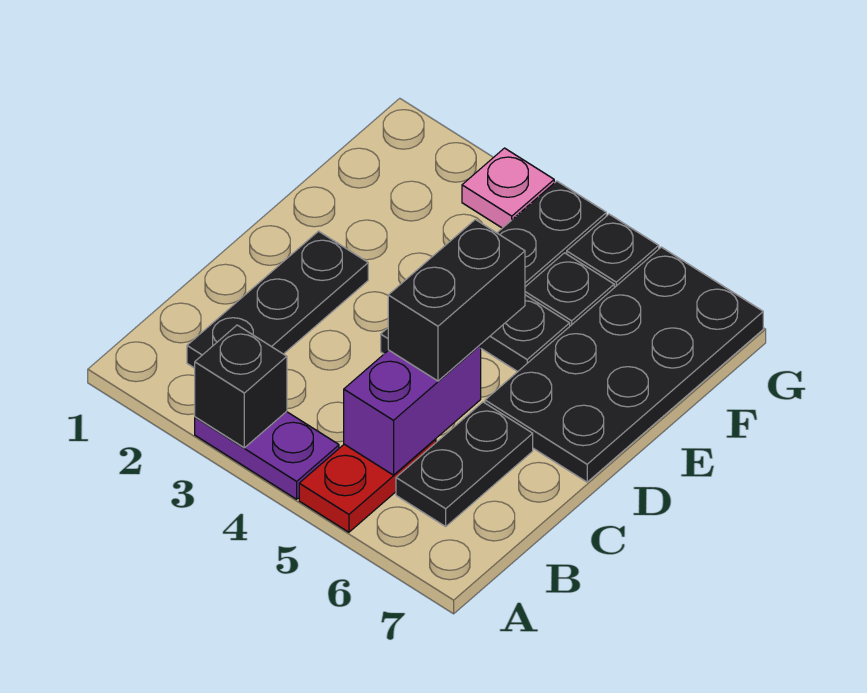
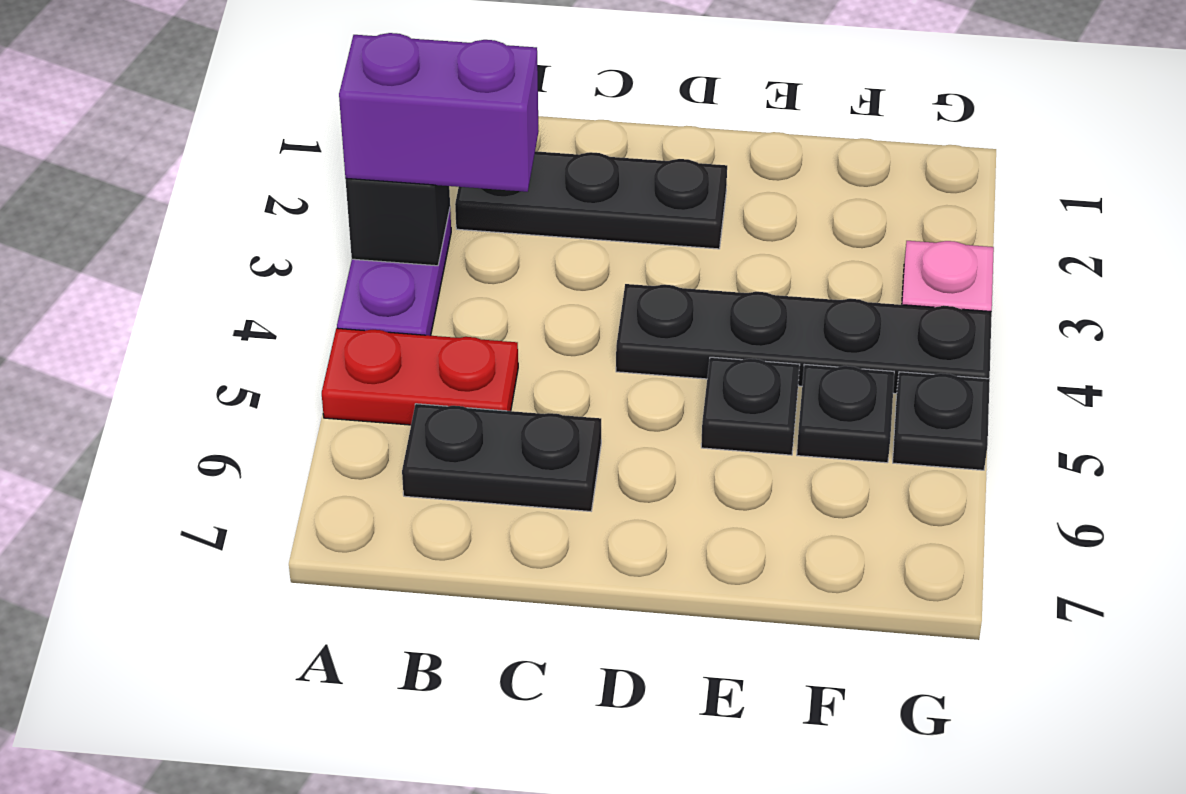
purple 1x2 brick [344,345,481,475] -> purple 1x2 brick moved to [339,33,539,192]
black 1x2 brick [388,220,525,381] -> none
black 2x4 plate [485,247,763,482] -> none

